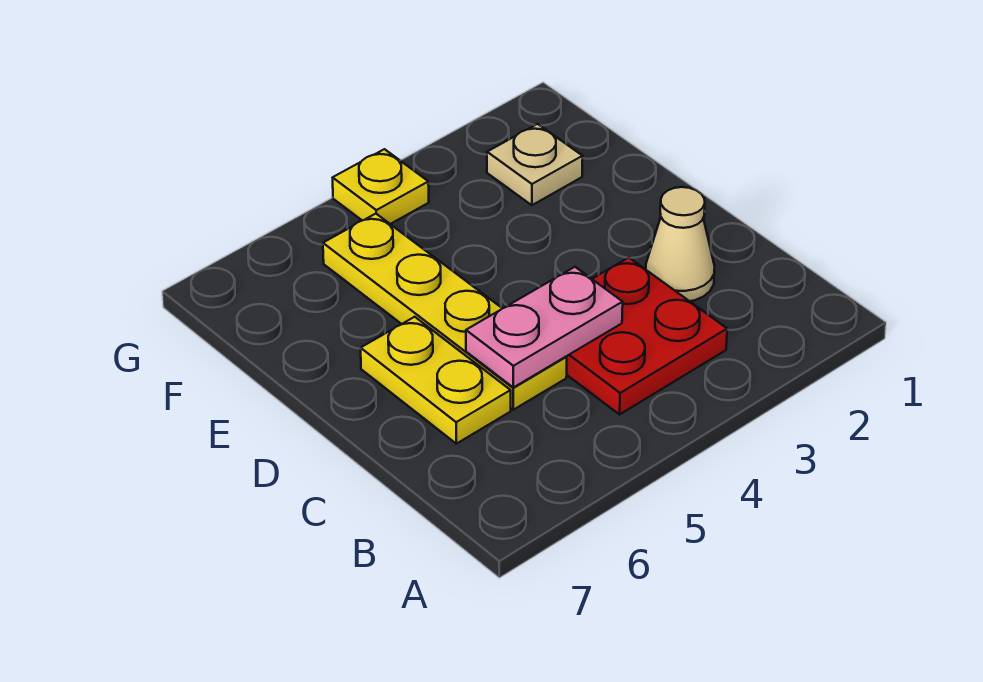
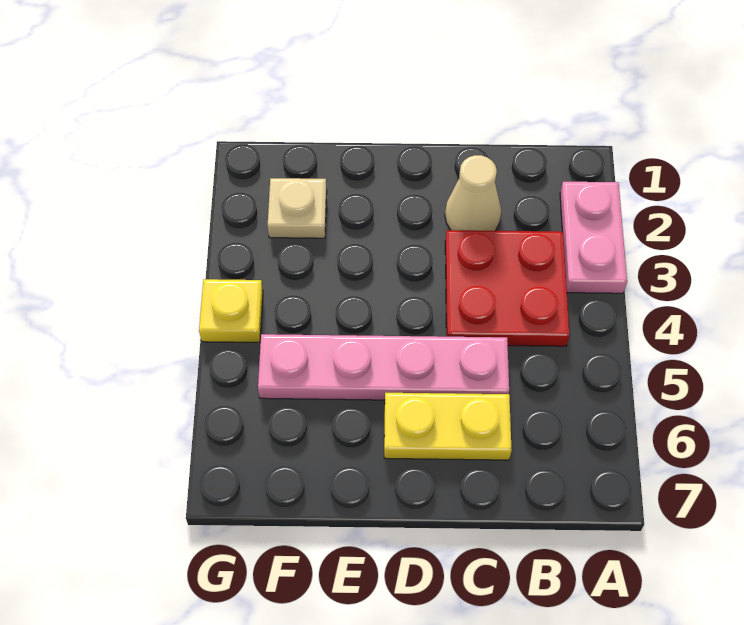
pink 1x2 plate [466,267,623,387] -> pink 1x2 plate moved to [560,182,627,293]
yellow 1x4 plate [323,214,567,410] -> pink 1x4 plate [258,334,509,400]

